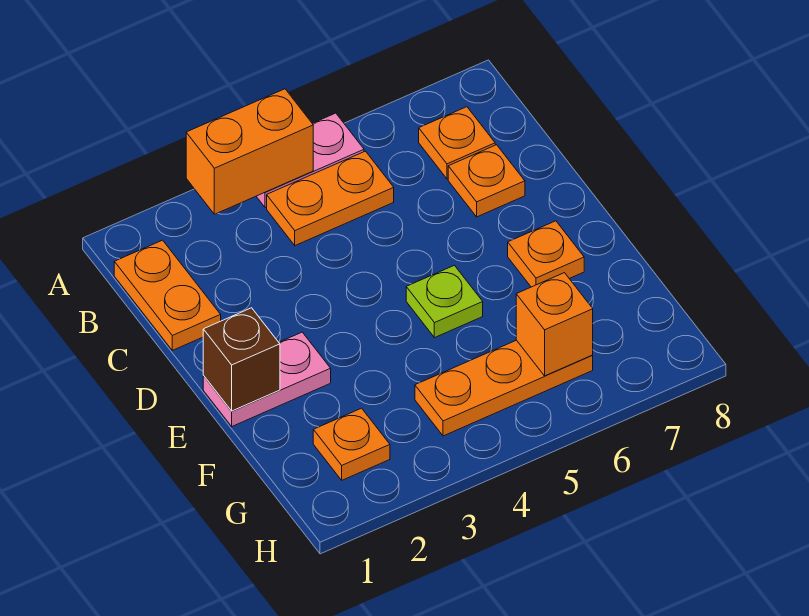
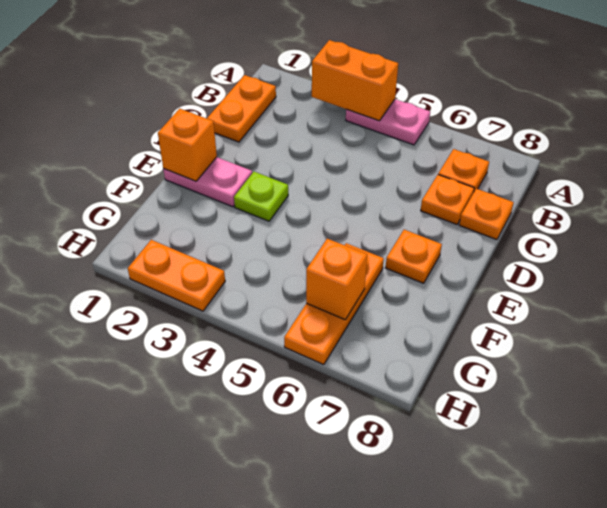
orange 1x2 plate [267,151,394,246] -> orange 1x2 plate moved to [128,240,225,311]
brown 1x1 brick [203,308,280,411] -> orange 1x1 brick [158,109,217,181]
lime 1x1 plate [406,265,483,338] -> lime 1x1 plate moved to [234,172,288,221]
orange 1x1 plate [313,408,390,480] -> orange 1x1 plate moved to [459,189,514,240]
orange 1x3 plate [415,340,593,436] -> orange 1x3 plate turned to [284,243,384,365]

